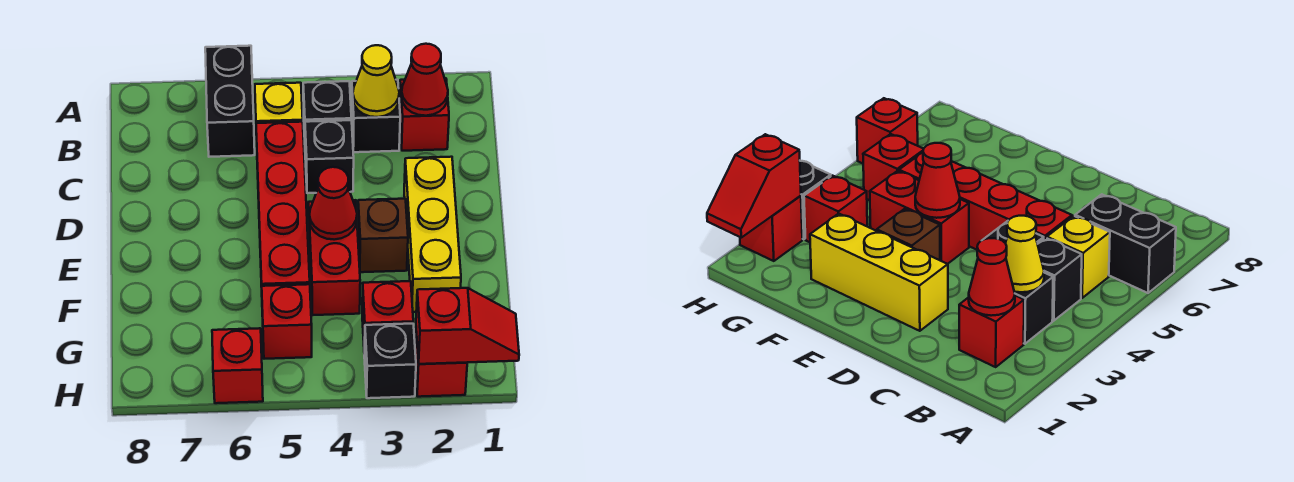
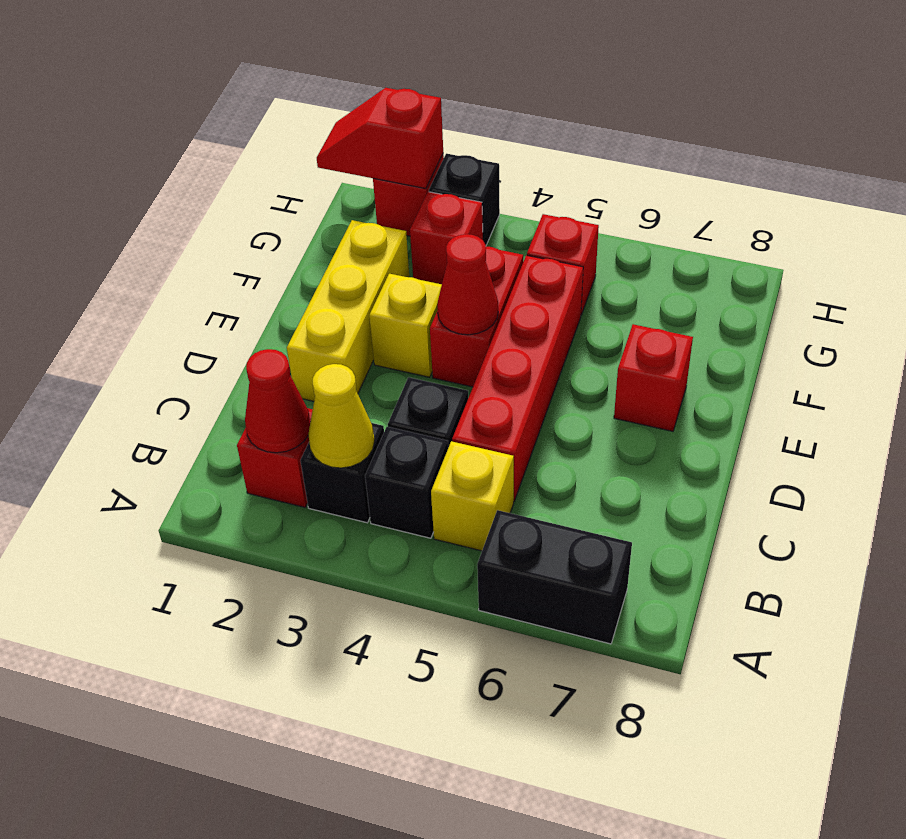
black 1x2 brick [205,46,255,157] -> black 1x2 brick turned to [477,510,632,644]
brown 1x1 brick [358,199,408,272] -> yellow 1x1 brick [369,274,442,377]
red 1x1 brick [212,328,263,403] -> red 1x1 brick moved to [614,324,693,431]

